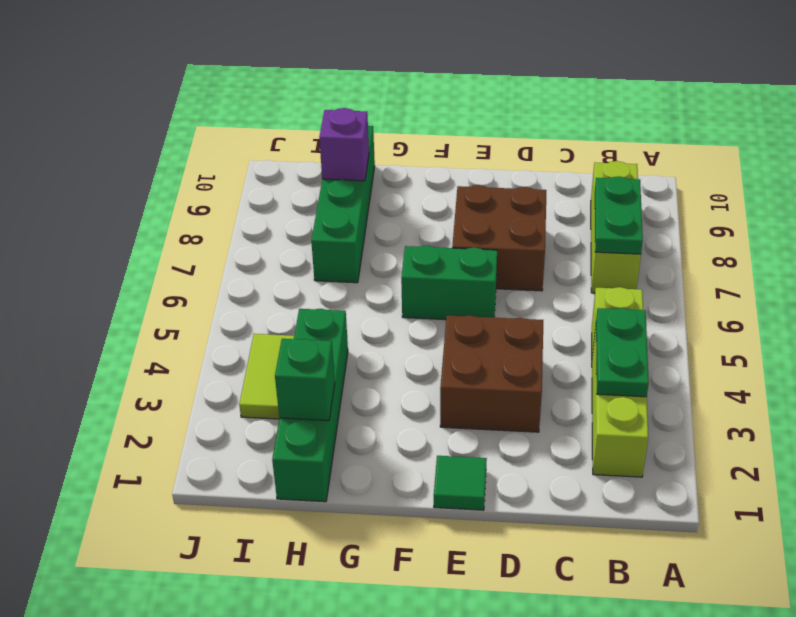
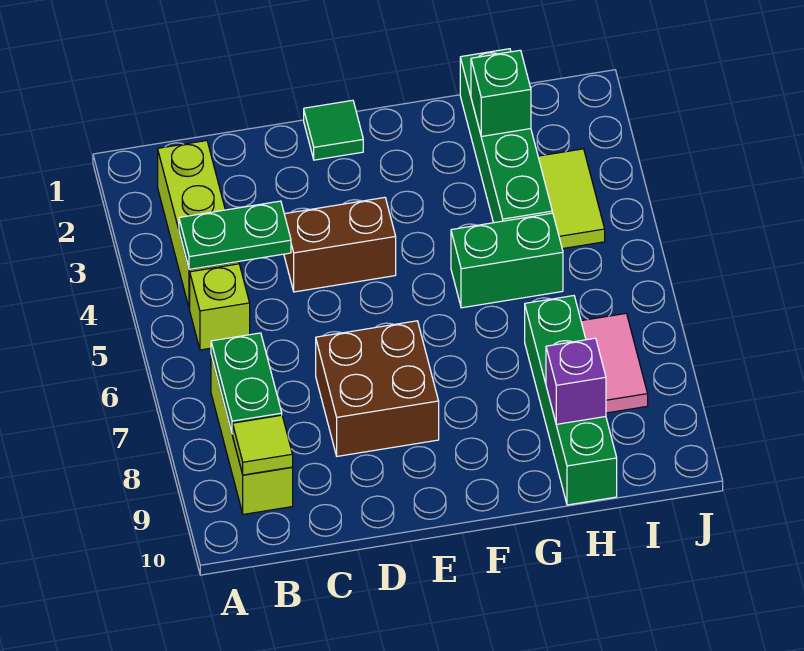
green 1x2 plate [596,308,649,397] -> green 1x2 plate turned to [179,201,291,269]
none -> lime 1x1 tile [233,415,293,475]
brown 2x2 brick [440,315,543,432] -> brown 1x2 brick [284,197,396,292]
green 1x2 brick [401,245,497,320] -> green 1x2 brick moved to [451,213,563,308]
none -> pink 1x2 tile [581,313,648,413]

